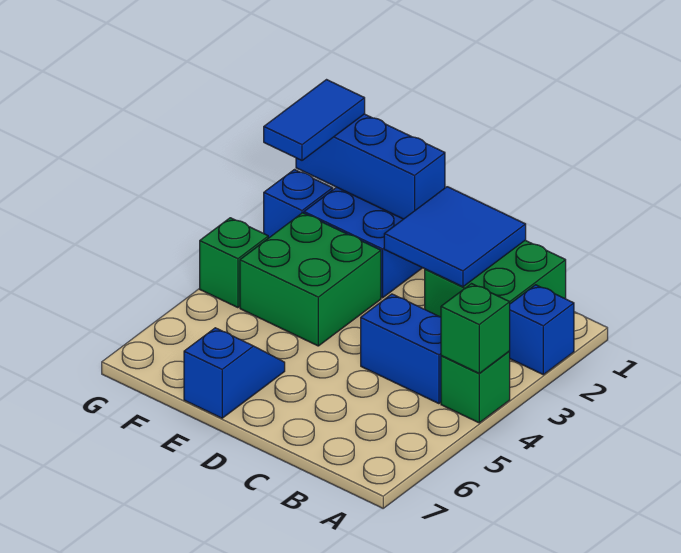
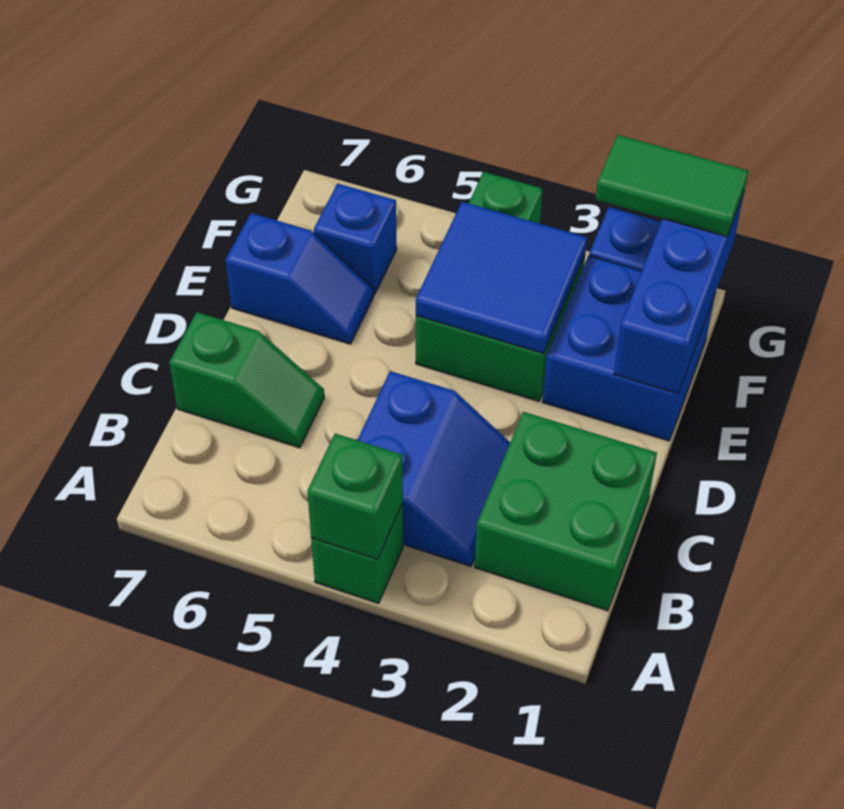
blue 1x1 brick [510,285,574,375] -> blue 1x1 brick moved to [314,184,397,295]
blue 2x2 tile [384,187,526,287] -> blue 2x2 tile moved to [416,202,587,354]
none -> green 1x2 slope [169,312,324,448]
blue 1x2 tile [264,80,365,160] -> green 1x2 tile [596,135,748,236]

